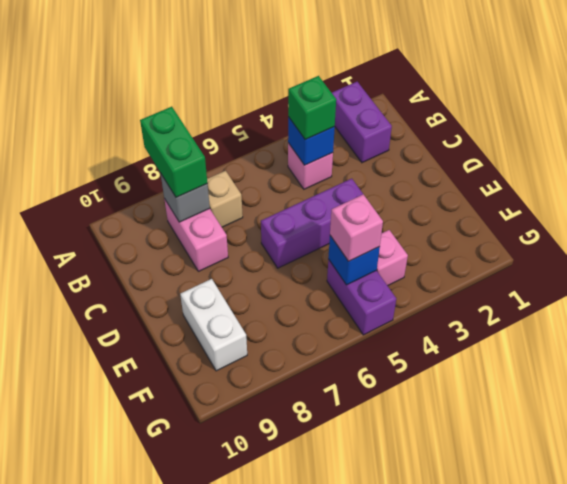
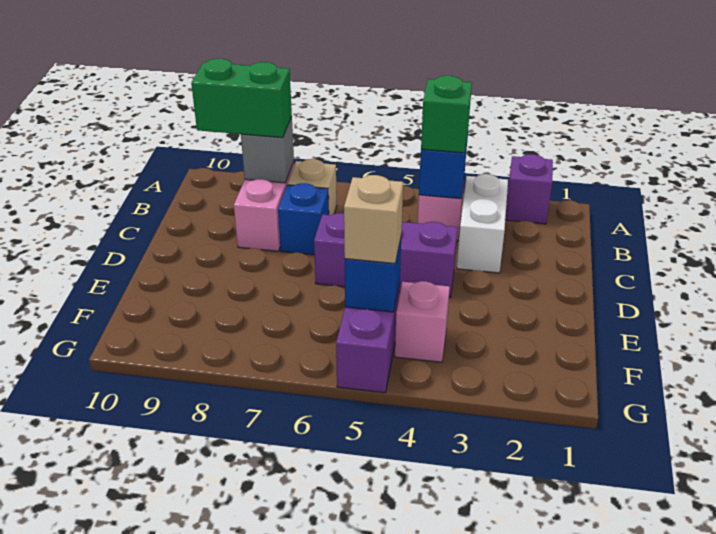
purple 1x2 brick [332,82,392,163] -> purple 1x1 brick [506,154,553,224]
green 1x2 brick [140,107,207,197] -> green 1x2 brick turned to [191,59,292,138]
none -> blue 1x1 brick [278,183,329,255]
white 1x2 brick [180,279,247,371] -> white 1x2 brick moved to [457,174,508,273]
pink 1x1 brick [330,194,383,261] -> tan 1x1 brick [344,175,403,264]

